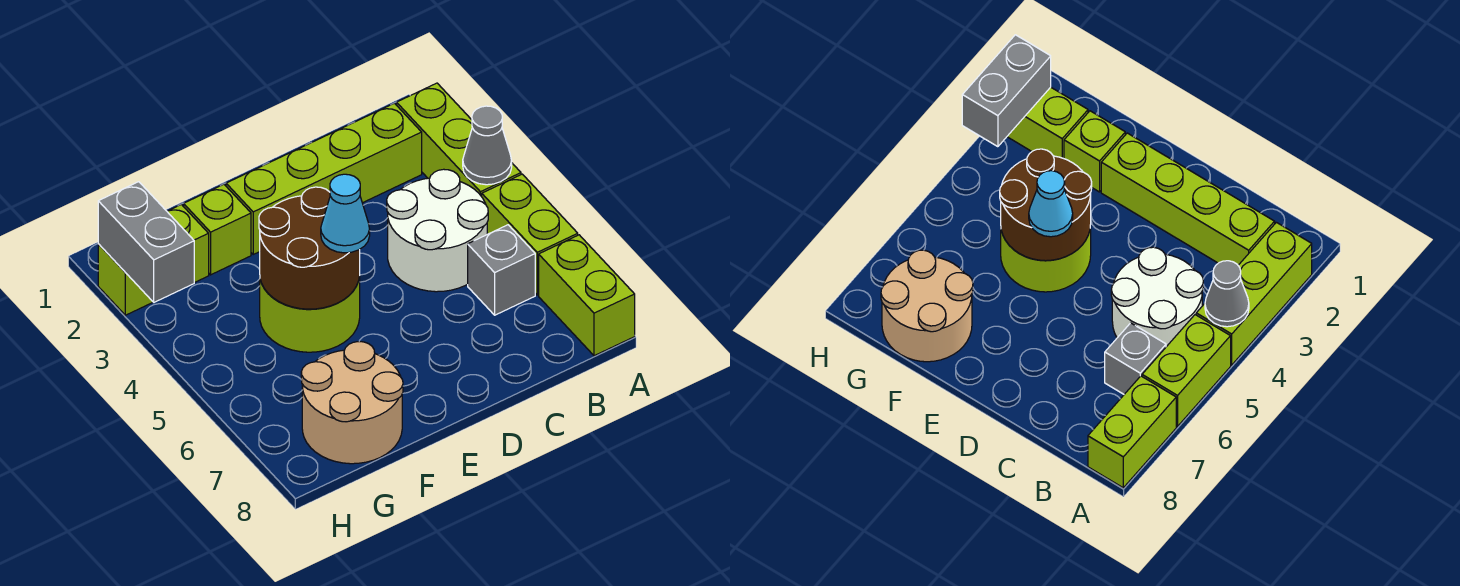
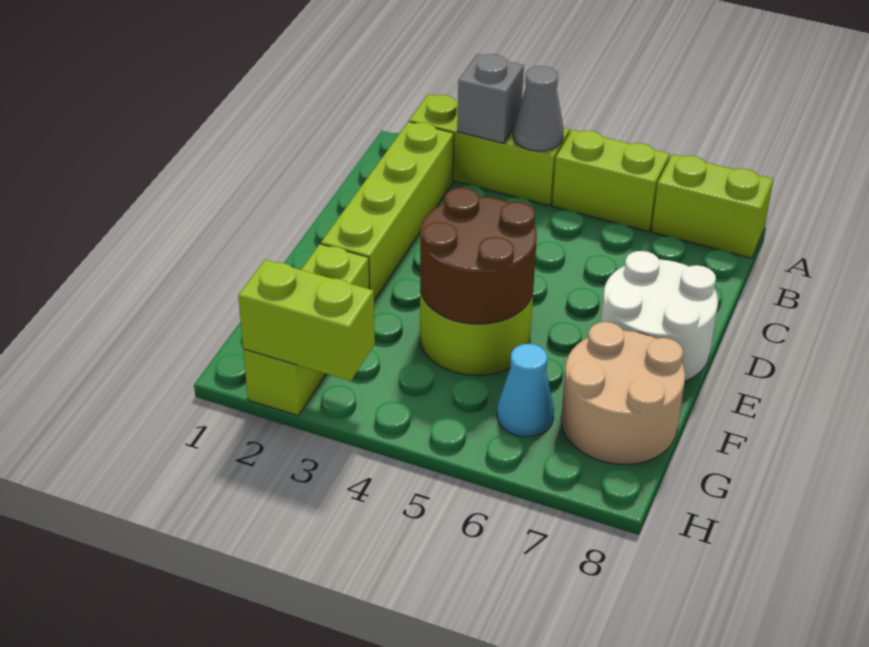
white 2x2 round brick [387,169,488,292] -> white 2x2 round brick moved to [601,251,718,381]
grey 1x1 brick [468,225,535,315] -> grey 1x1 brick moved to [457,54,524,143]
cyan 1x1 cone [321,174,370,253] -> cyan 1x1 cone moved to [497,344,554,437]
grey 1x2 brick [98,182,194,302] -> lime 1x2 brick [238,260,375,381]

